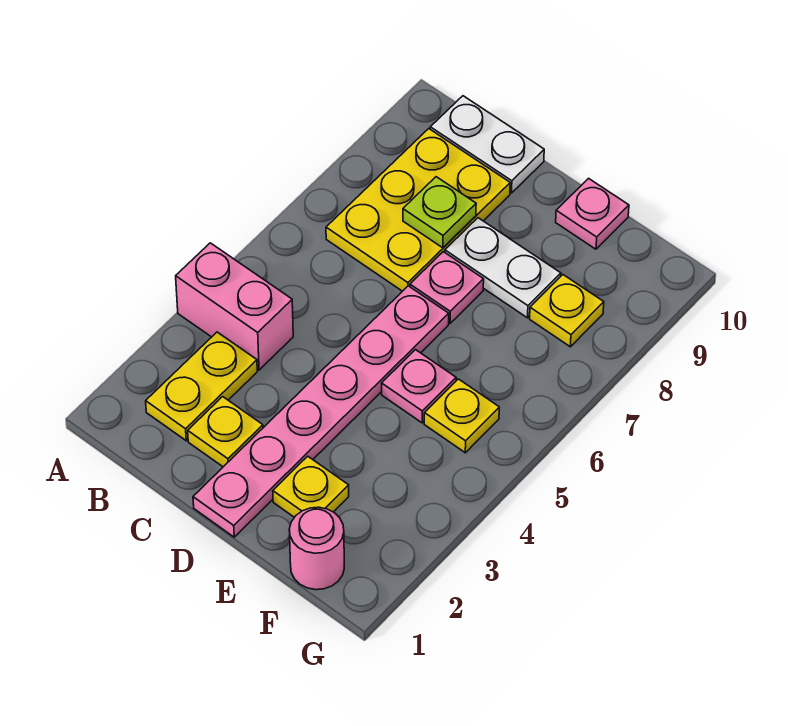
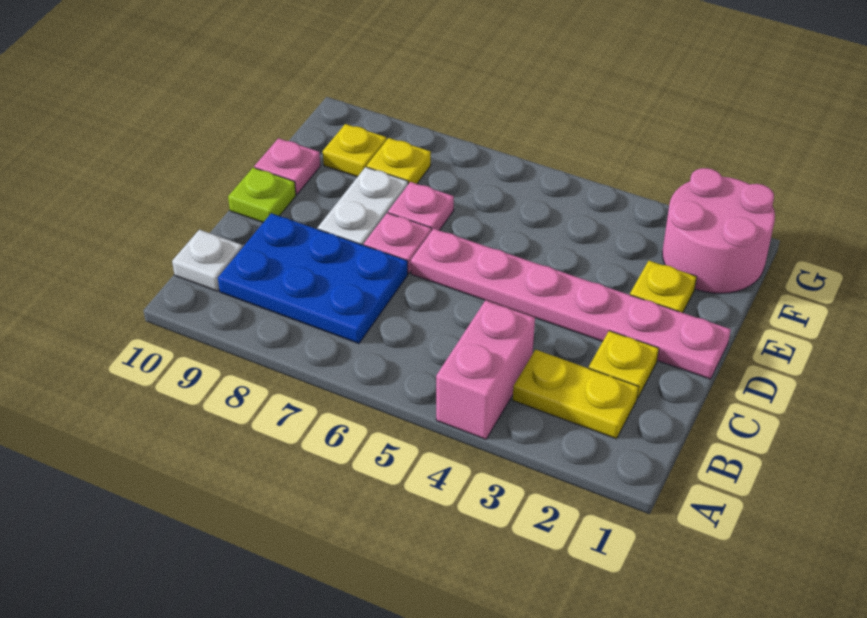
yellow 2x3 plate [326,129,510,291] -> blue 2x3 plate [218,213,408,344]
white 1x2 plate [430,96,544,193] -> white 1x1 plate [172,230,242,291]
lime 1x1 plate [403,177,476,248] -> lime 1x1 plate moved to [228,168,296,222]
pink 1x1 plate [382,350,456,423] -> pink 1x1 plate moved to [388,182,454,231]
pink 1x1 round brick [289,507,344,590] -> pink 2x2 round brick [662,168,775,293]
yellow 1x1 plate [424,379,499,453] -> yellow 1x1 plate moved to [323,124,387,177]

